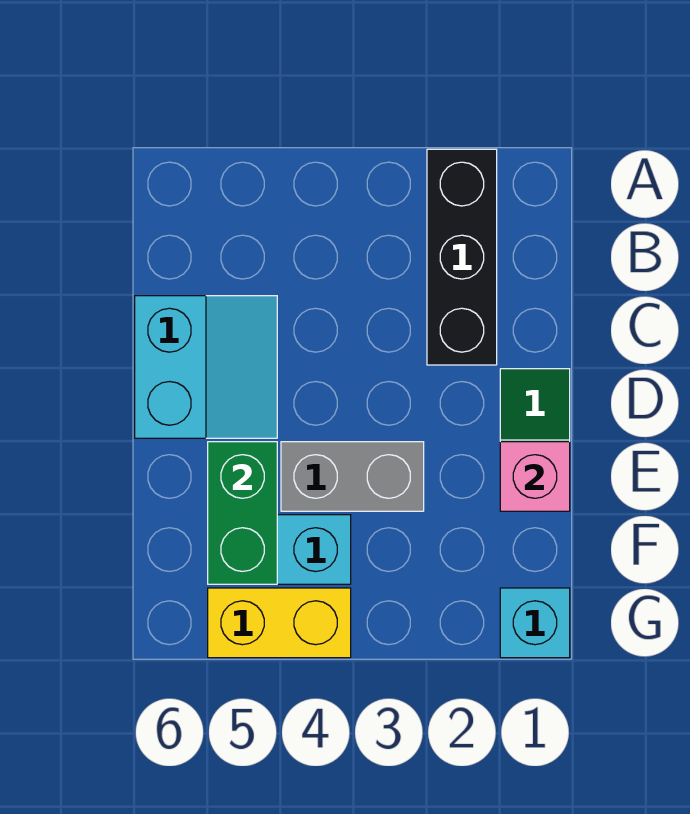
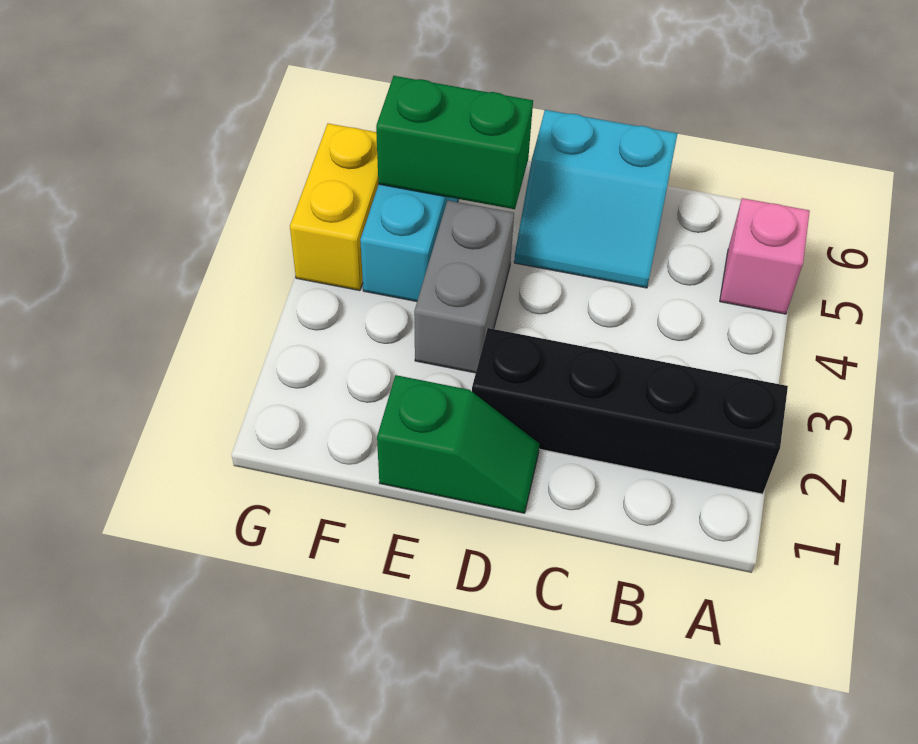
black 1x3 brick [427,149,497,365] -> black 1x4 brick [472,328,788,494]
pink 1x1 brick [500,442,570,511] -> pink 1x1 brick moved to [720,198,810,314]
cyan 1x1 brick [500,588,570,658] -> none

